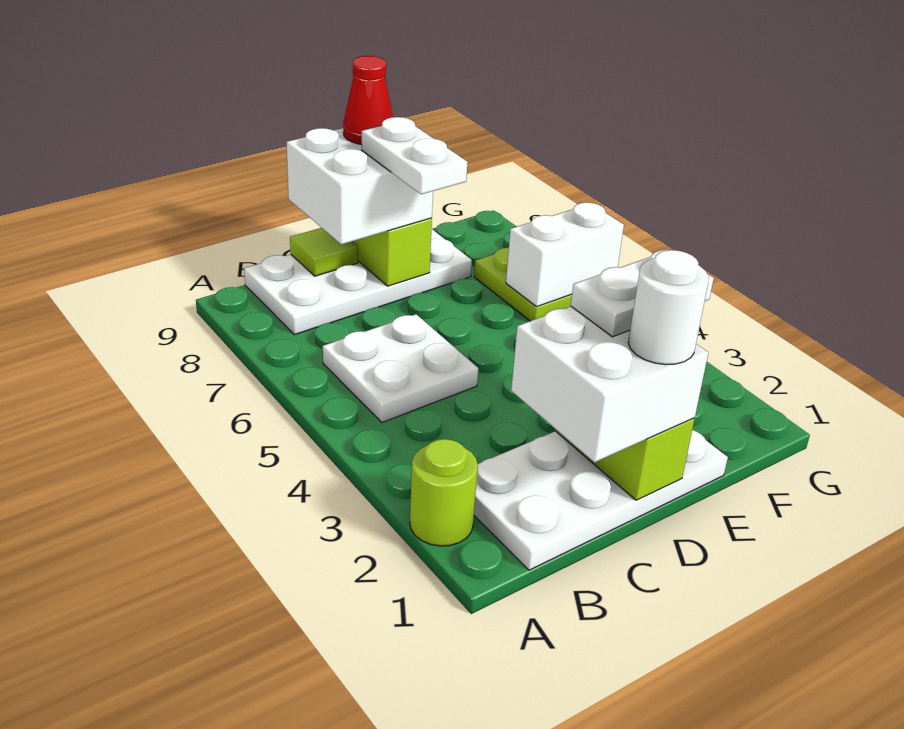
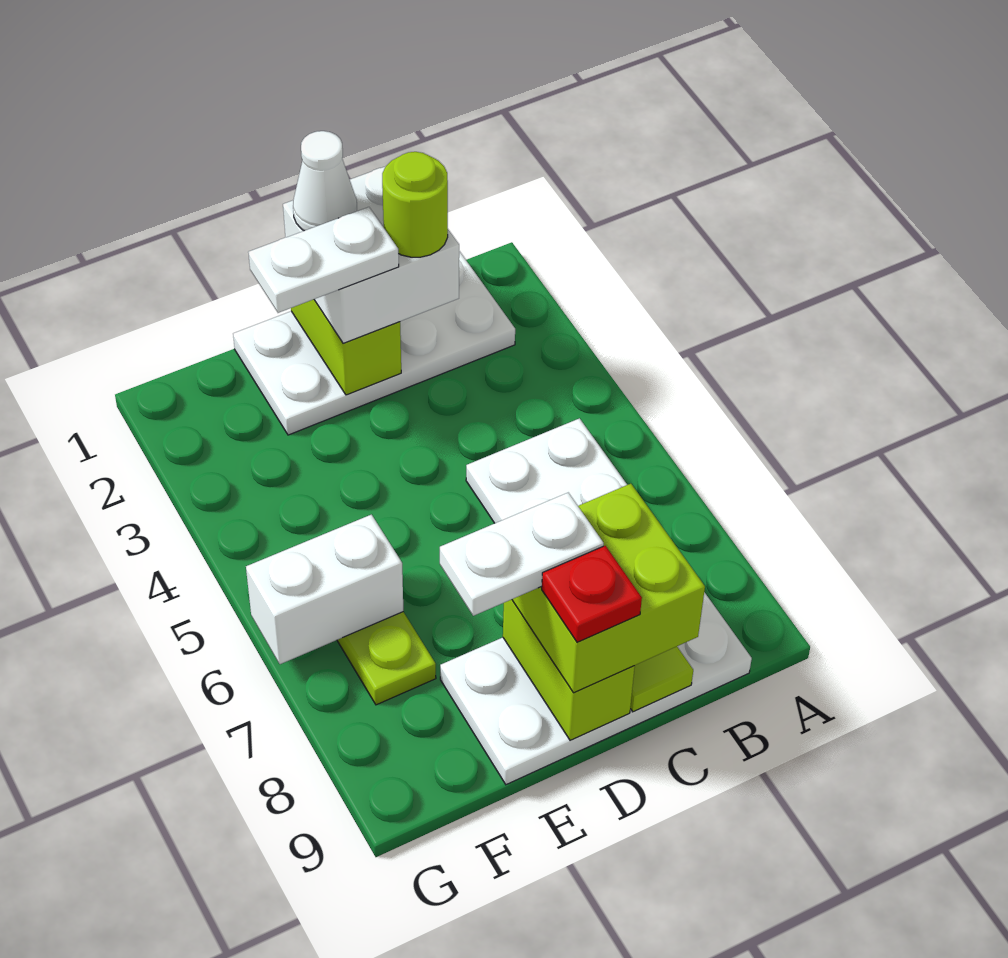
lime 1x1 round brick [410,439,478,546] -> lime 1x1 round brick moved to [382,152,448,257]
white 2x2 brick [287,128,433,244] -> lime 2x2 brick [512,484,705,693]
white 1x1 round brick [628,250,709,365] -> white 1x1 cone [293,131,357,231]
white 1x2 plate [362,117,467,194] -> white 1x2 plate turned to [440,493,604,616]
red 1x1 cone [343,56,393,144] -> red 1x1 plate [542,546,642,642]

